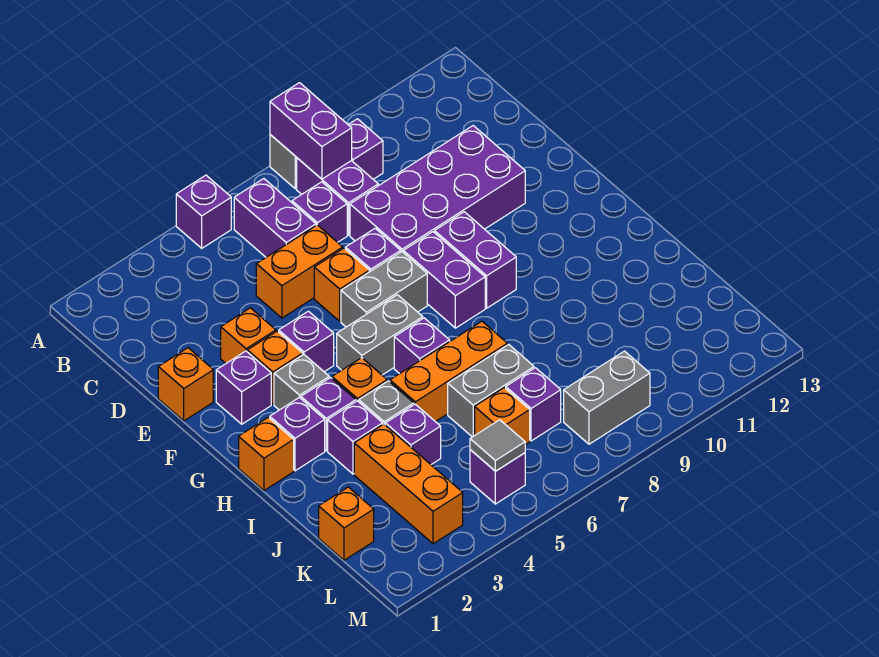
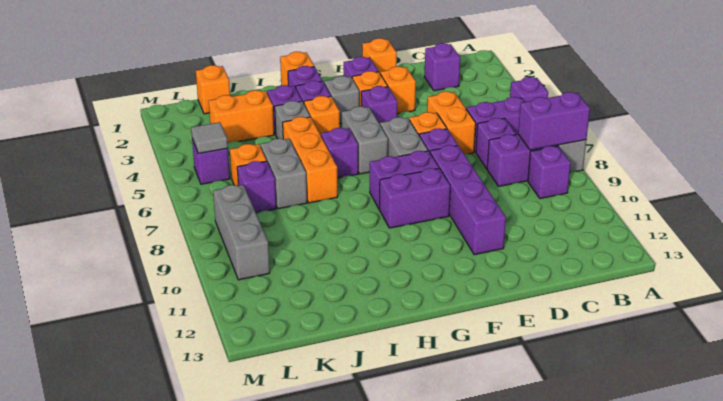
purple 2x4 brick [350,126,525,252] -> purple 1x4 brick [430,145,506,255]
orange 1x3 brick [354,424,463,544] -> orange 1x2 brick [209,90,274,143]
purple 1x1 brick [385,404,441,464] -> purple 1x1 brick moved to [424,43,460,91]
grey 1x2 brick [564,351,650,444] -> grey 1x3 brick [213,185,270,280]

